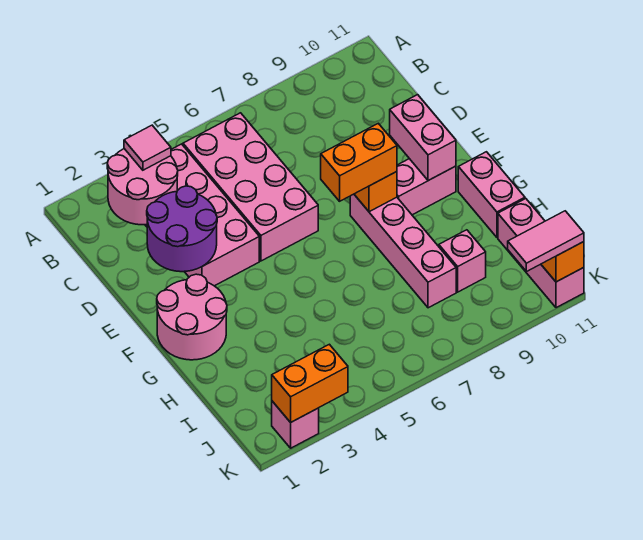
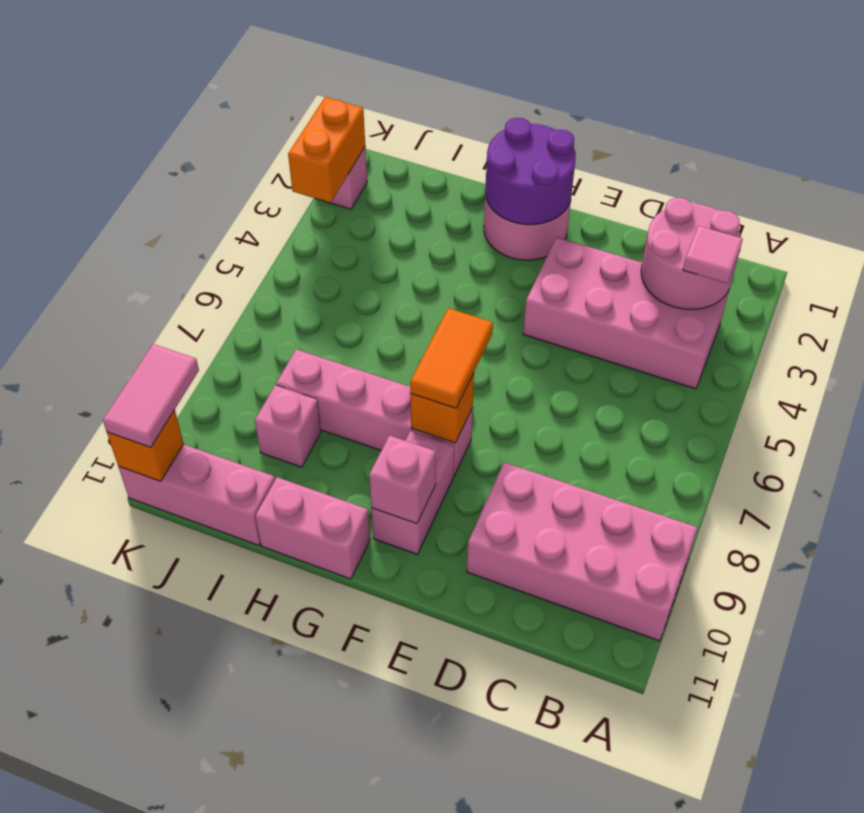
pink 2x4 brick [183,113,318,261] -> pink 2x4 brick moved to [467,462,698,641]
purple 2x2 round brick [147,186,217,272] -> purple 2x2 round brick moved to [485,118,576,225]
pink 1x2 brick [390,95,456,181] -> pink 1x1 brick [369,435,436,524]
orange 1x2 brick [321,123,397,201] -> orange 1x2 tile [410,308,493,408]

